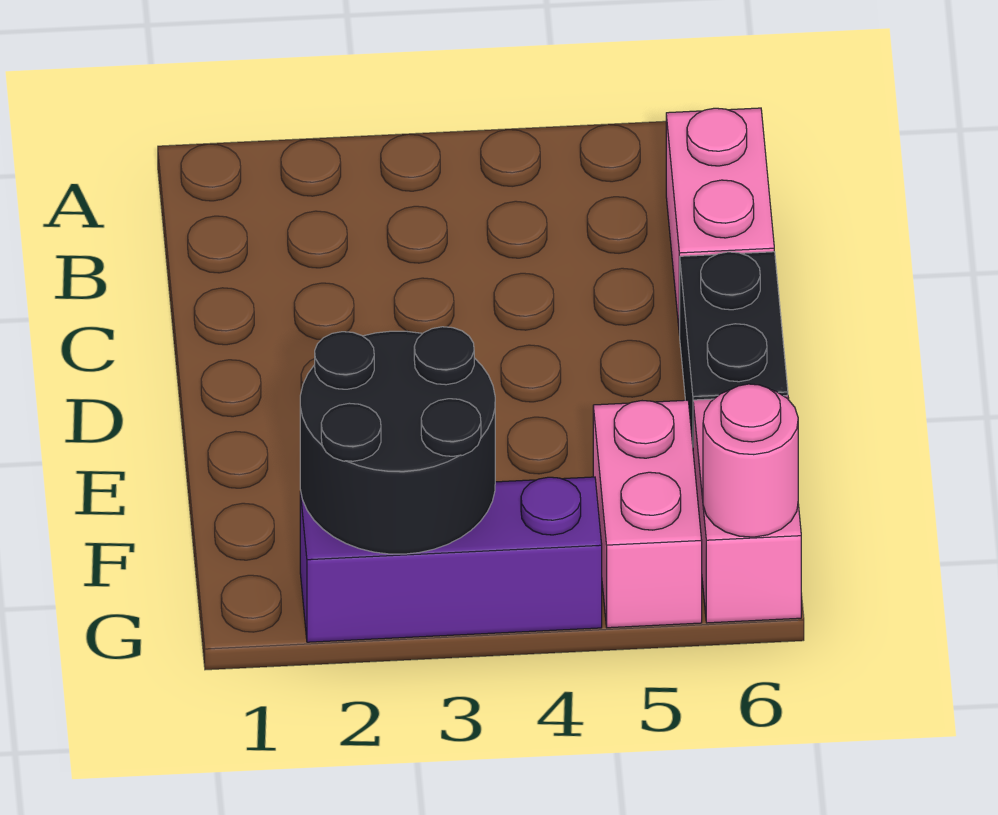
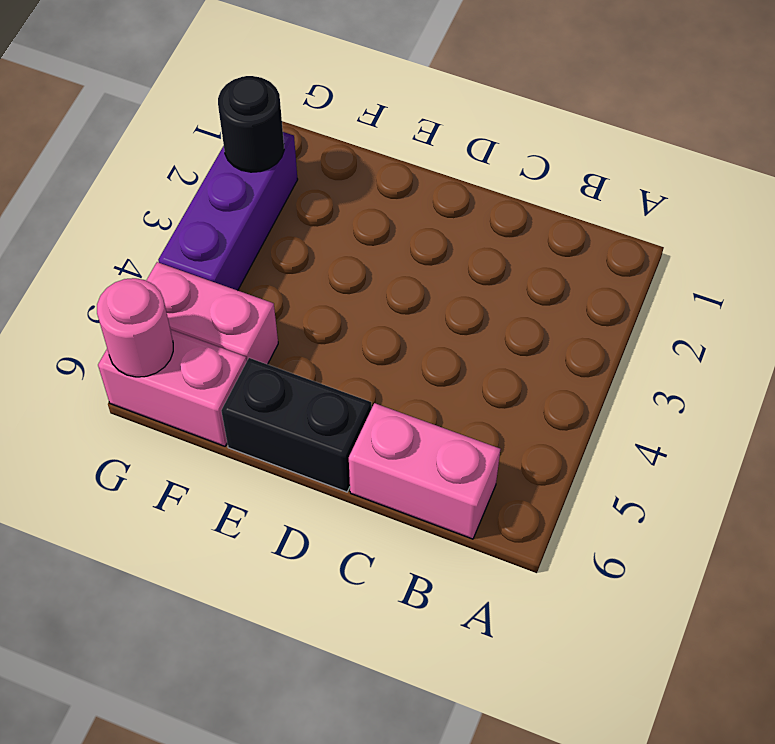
black 2x2 round brick [300,327,495,554] -> black 1x1 round brick [218,76,284,172]

